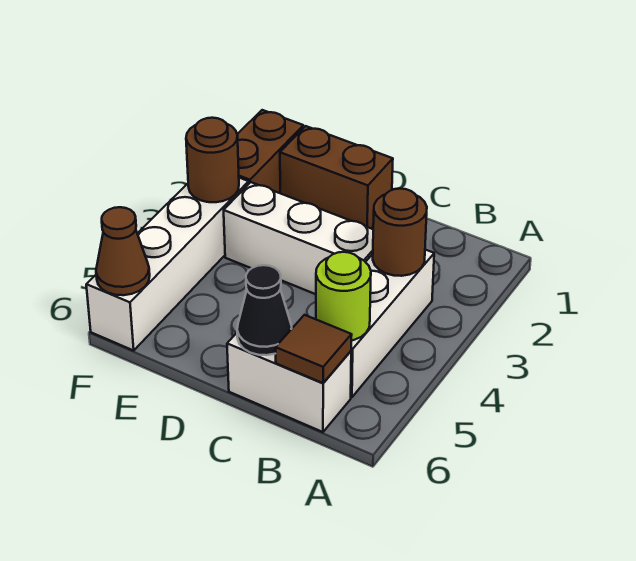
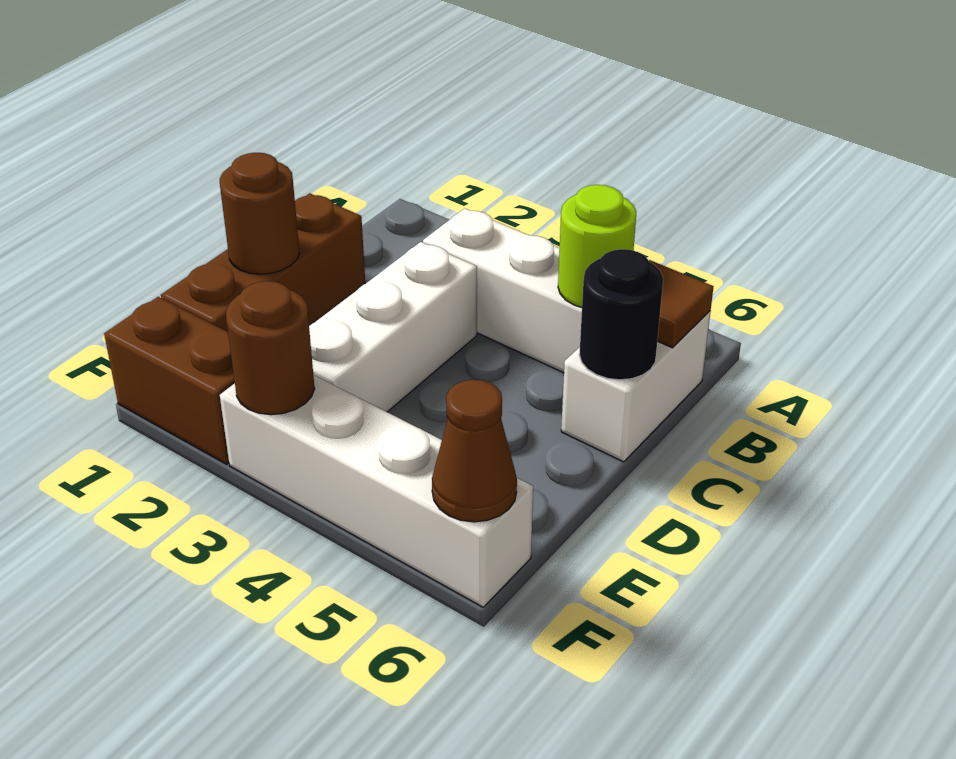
brown 1x1 round brick [373,189,427,276] -> brown 1x1 round brick moved to [220,153,300,274]
black 1x1 cone [237,265,292,355] -> black 1x1 round brick [579,249,663,380]
brown 1x2 brick [280,126,393,228] -> brown 1x3 brick [161,193,365,332]

